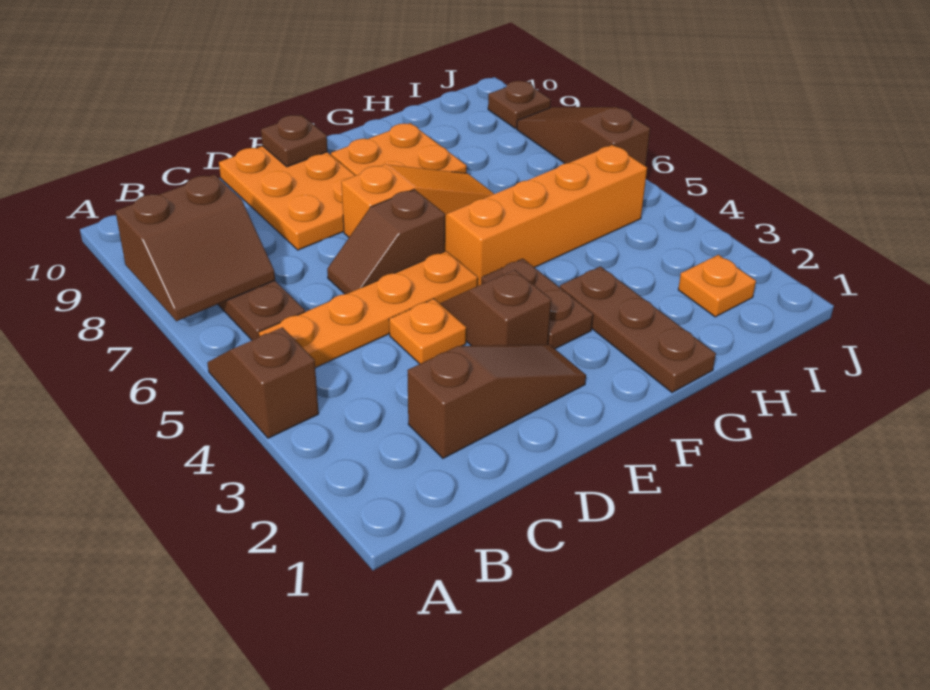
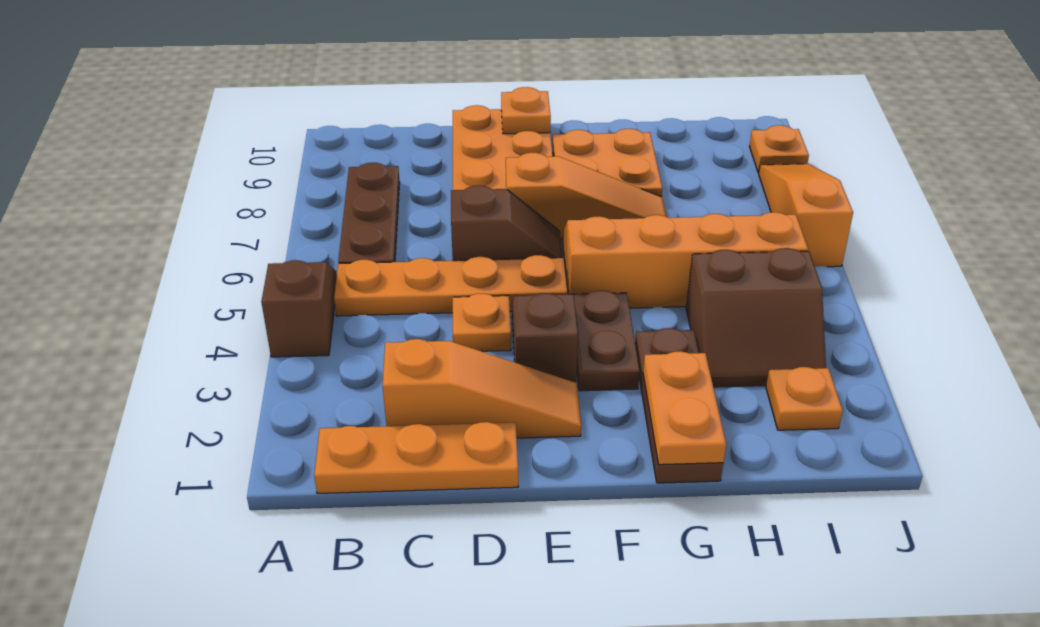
brown 2x2 slope [115,174,275,321] -> brown 2x2 slope moved to [686,248,826,387]
none -> orange 1x3 plate [314,422,518,494]
brown 1x3 slope [407,345,586,458] -> orange 1x3 slope [383,339,581,438]
brown 1x2 slope [327,189,445,294] -> brown 1x2 slope turned to [451,185,563,261]
brown 1x1 plate [261,115,328,167] -> orange 1x1 plate [501,87,551,134]
none -> orange 1x2 plate [643,351,726,465]
brown 1x3 slope [517,107,650,166] -> orange 1x3 slope [759,164,853,267]
brown 1x1 plate [488,81,551,128] -> orange 1x1 plate [749,125,809,173]

